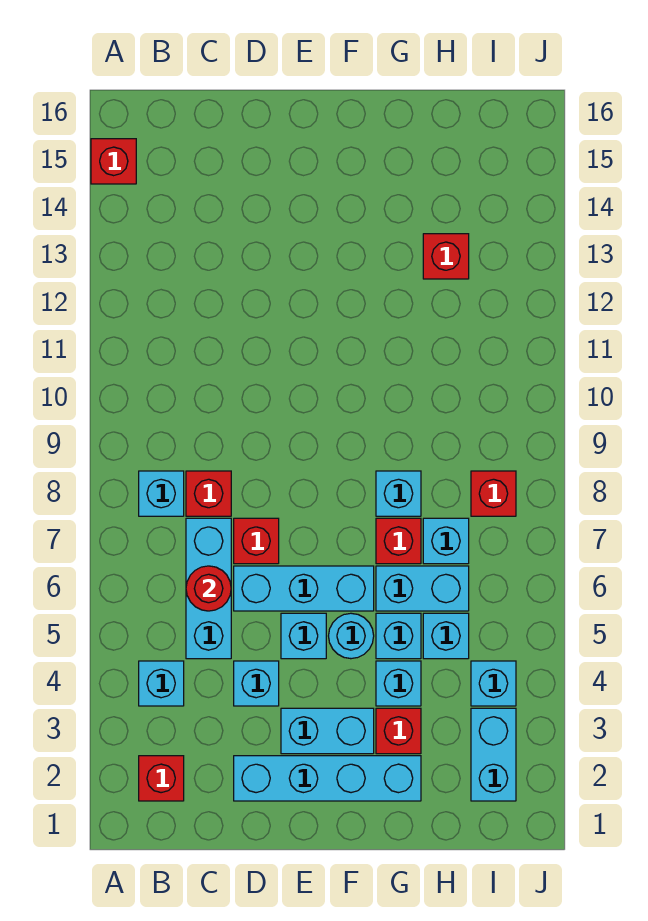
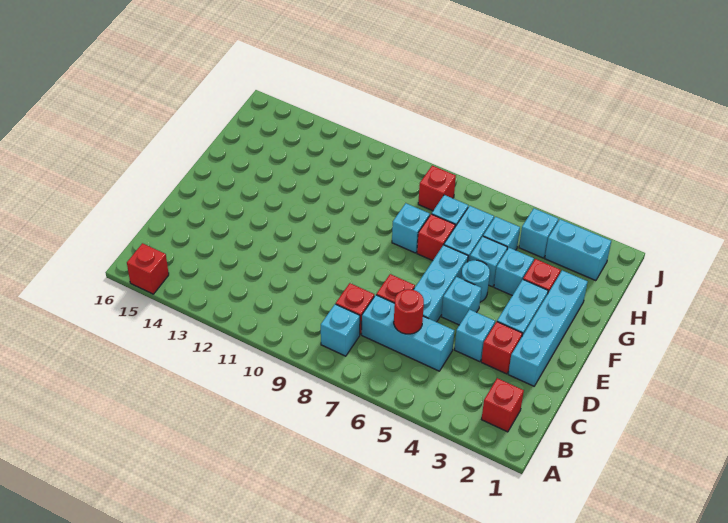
cyan 1x1 brick [139,661,184,706] -> none
red 1x1 brick [423,234,469,279] -> red 1x1 brick moved to [481,322,522,374]

